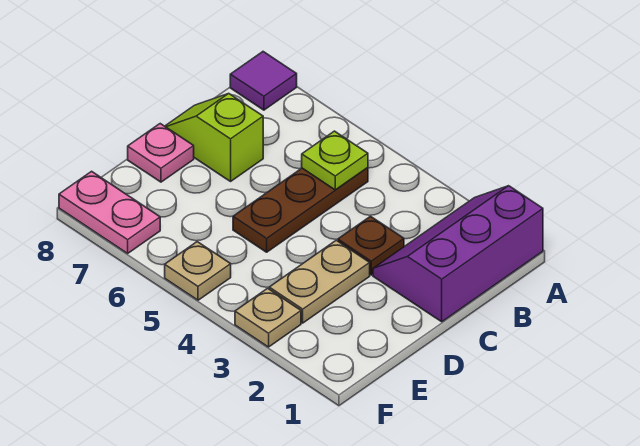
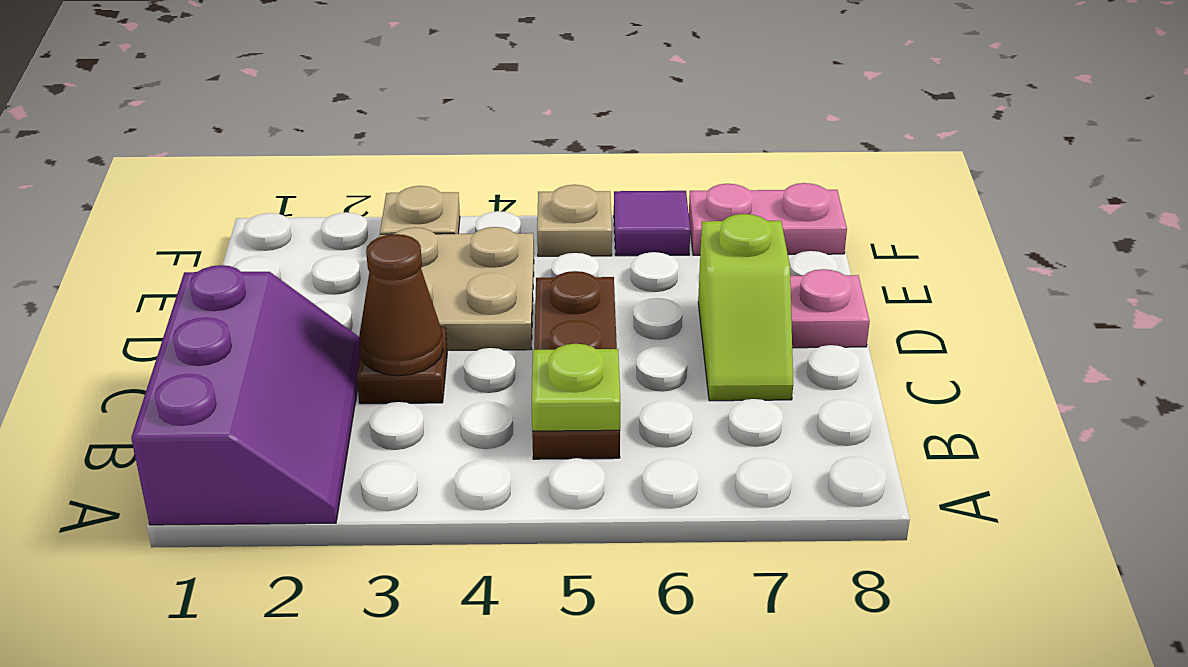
purple 1x1 tile [230,52,297,110] -> purple 1x1 tile moved to [614,191,690,256]
none -> brown 1x1 cone [359,234,443,376]
lime 1x2 slope [165,93,263,181] -> lime 1x2 slope turned to [698,214,793,401]
tan 1x2 plate [269,240,370,323] -> tan 2x2 plate [379,227,534,350]

